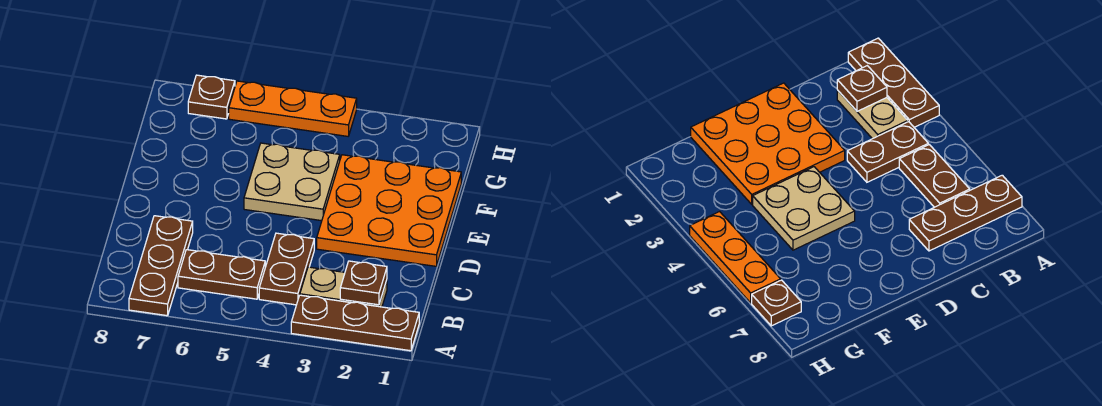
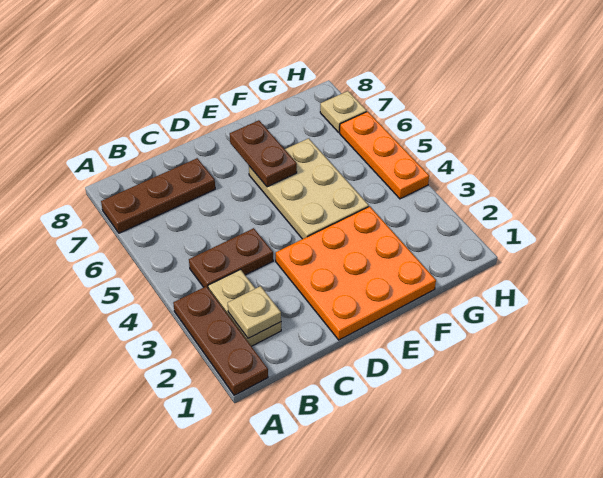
brown 1x1 plate [340,261,387,305] -> tan 1x1 plate [228,286,281,338]
brown 1x2 plate [178,250,265,299] -> brown 1x2 plate moved to [230,120,297,187]
tan 2x2 plate [244,143,340,221] -> tan 2x3 plate [249,138,369,239]
brown 1x1 plate [188,75,235,119] -> tan 1x1 plate [320,91,367,132]

